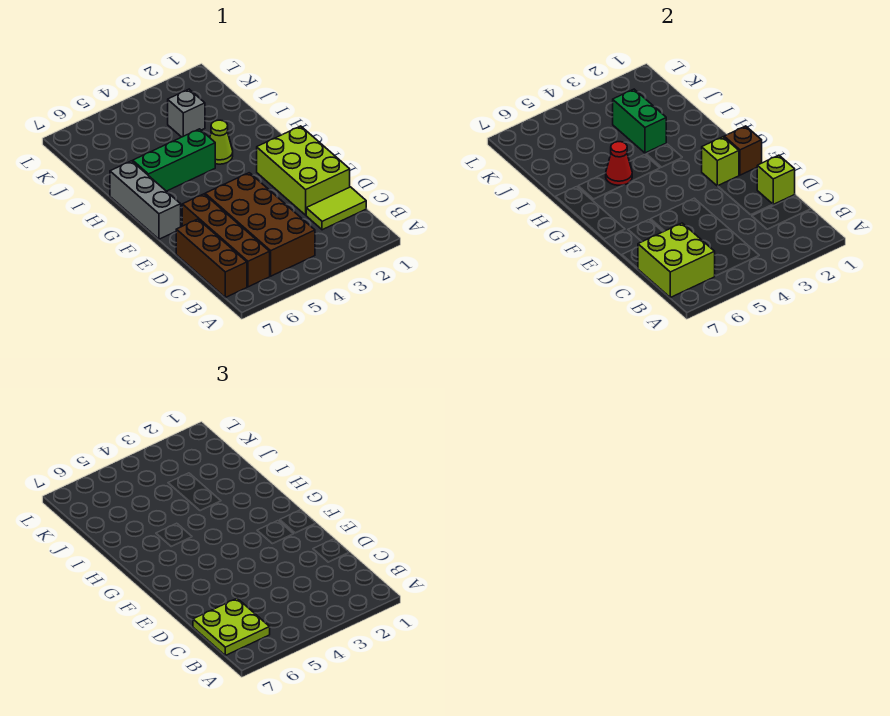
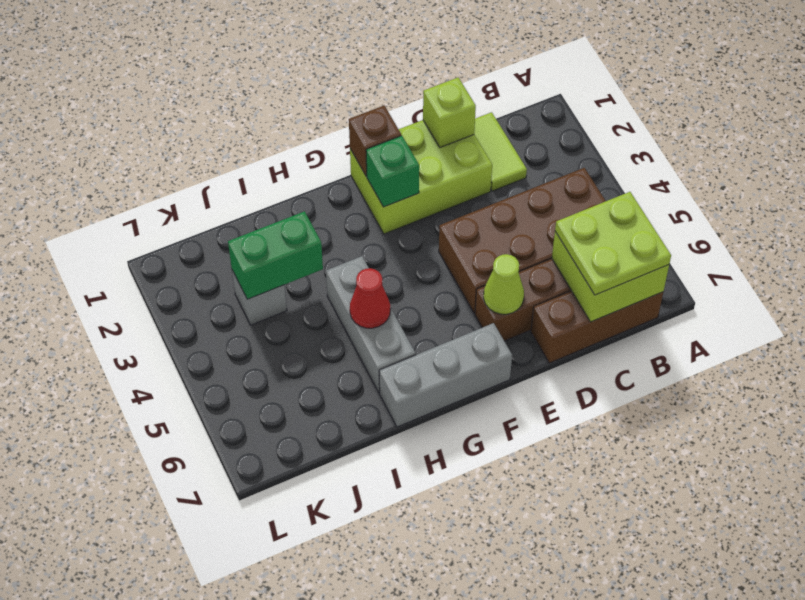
lime 1x1 brick [702,137,739,186] -> green 1x1 brick [366,136,419,207]
lime 1x1 cone [210,120,233,164] -> lime 1x1 cone moved to [484,254,524,314]
green 1x3 brick [133,129,215,191] -> grey 1x3 brick [326,256,416,393]

